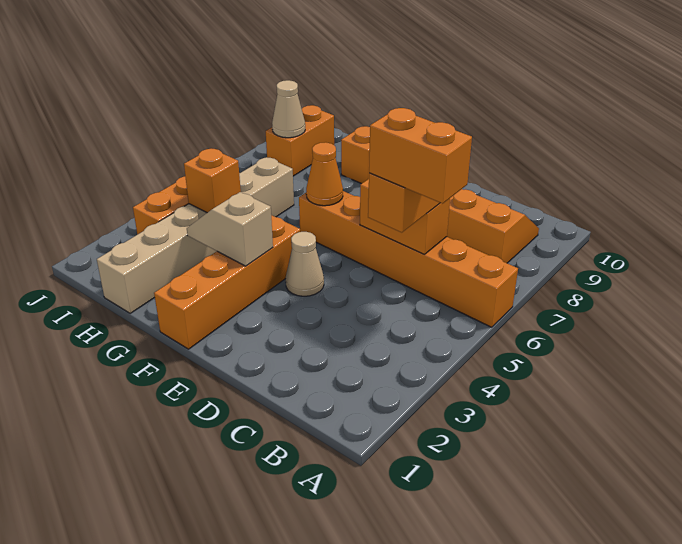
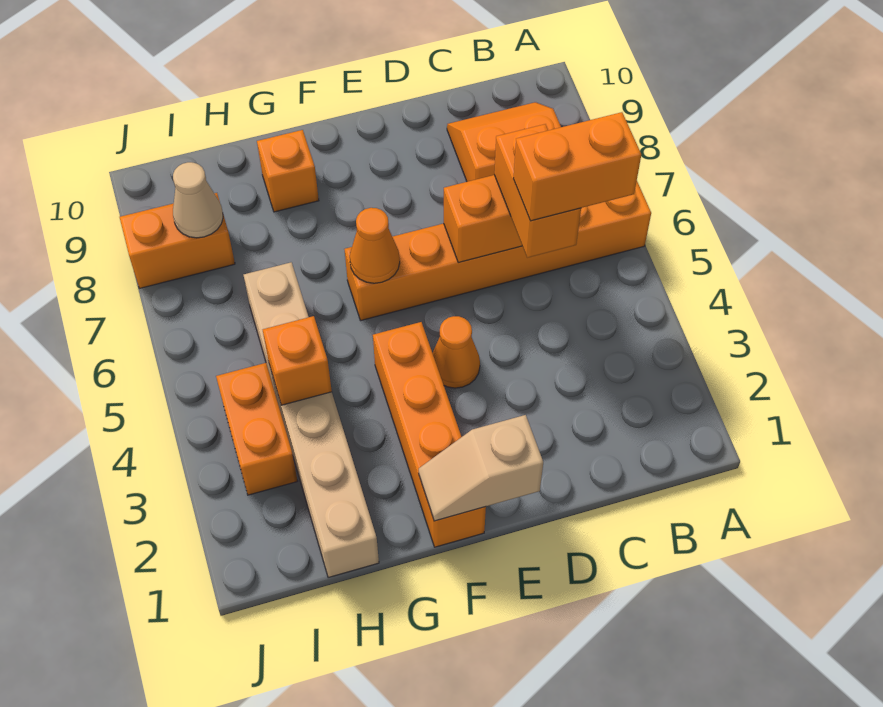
tan 1x1 cone [286,232,324,296] -> orange 1x1 cone [433,316,480,388]
tan 1x2 slope [187,192,273,266] -> tan 1x2 slope moved to [419,415,543,521]
orange 1x2 brick [266,105,334,176] -> orange 1x2 brick turned to [120,193,235,288]

